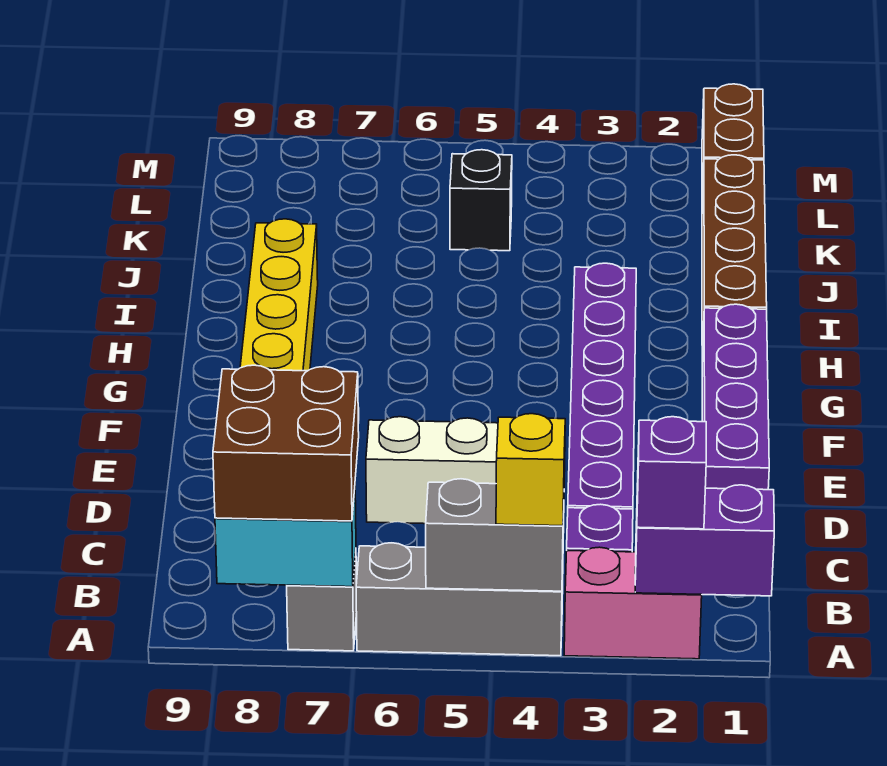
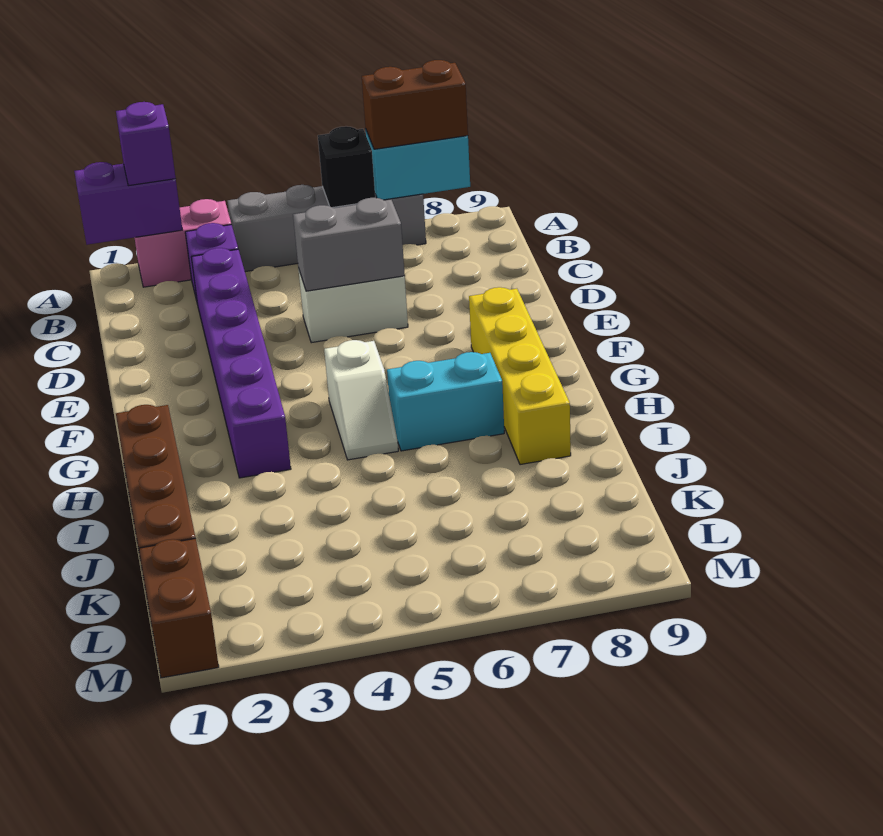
grey 1x2 brick [426,479,564,591] -> grey 1x2 brick moved to [293,198,405,291]
yellow 1x1 brick [496,414,565,526] -> none
brown 2x2 brick [213,365,359,521] -> brown 1x2 brick [362,60,468,149]
purple 1x4 brick [702,304,769,490] -> none
none -> white 1x2 slope [324,340,398,460]
none -> cyan 1x2 brick [387,352,504,451]
black 1x1 brick [450,150,512,251] -> black 1x1 brick moved to [318,126,375,208]

